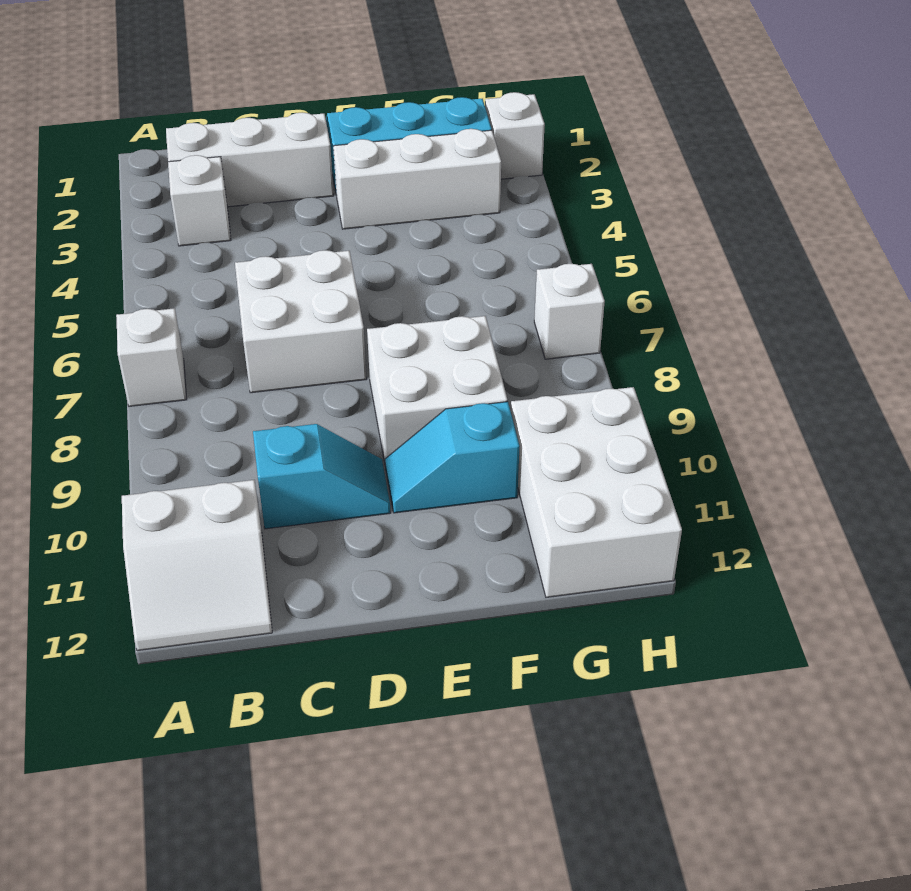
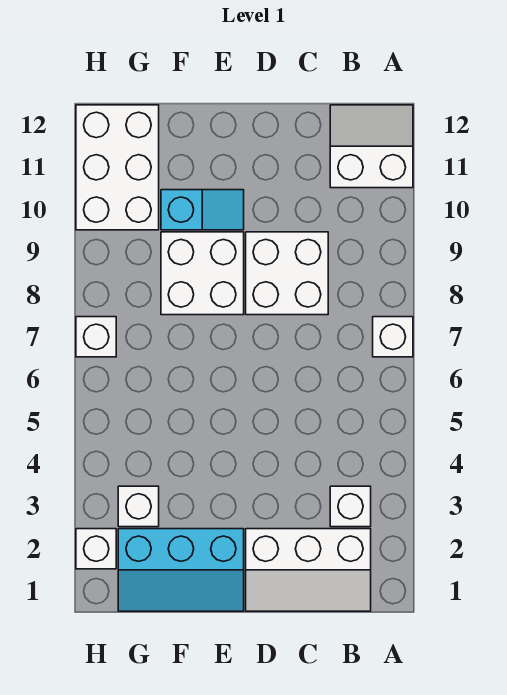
white 2x2 brick [235,250,367,393] -> white 2x2 brick moved to [246,232,328,315]
cyan 1x2 slope [253,424,391,529] -> none
white 1x3 brick [333,129,501,229] -> white 1x1 brick [118,486,159,527]

